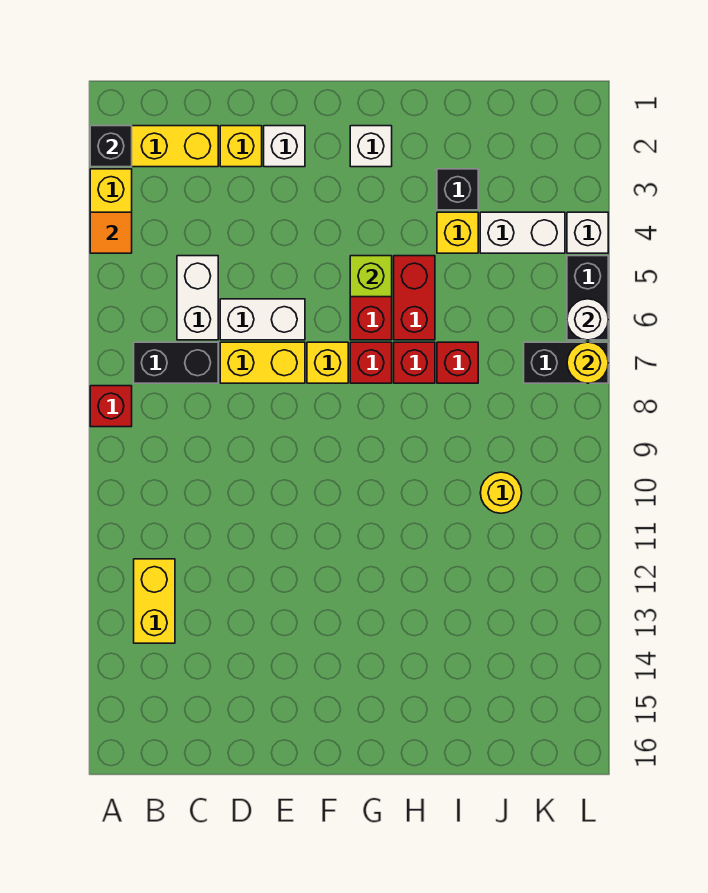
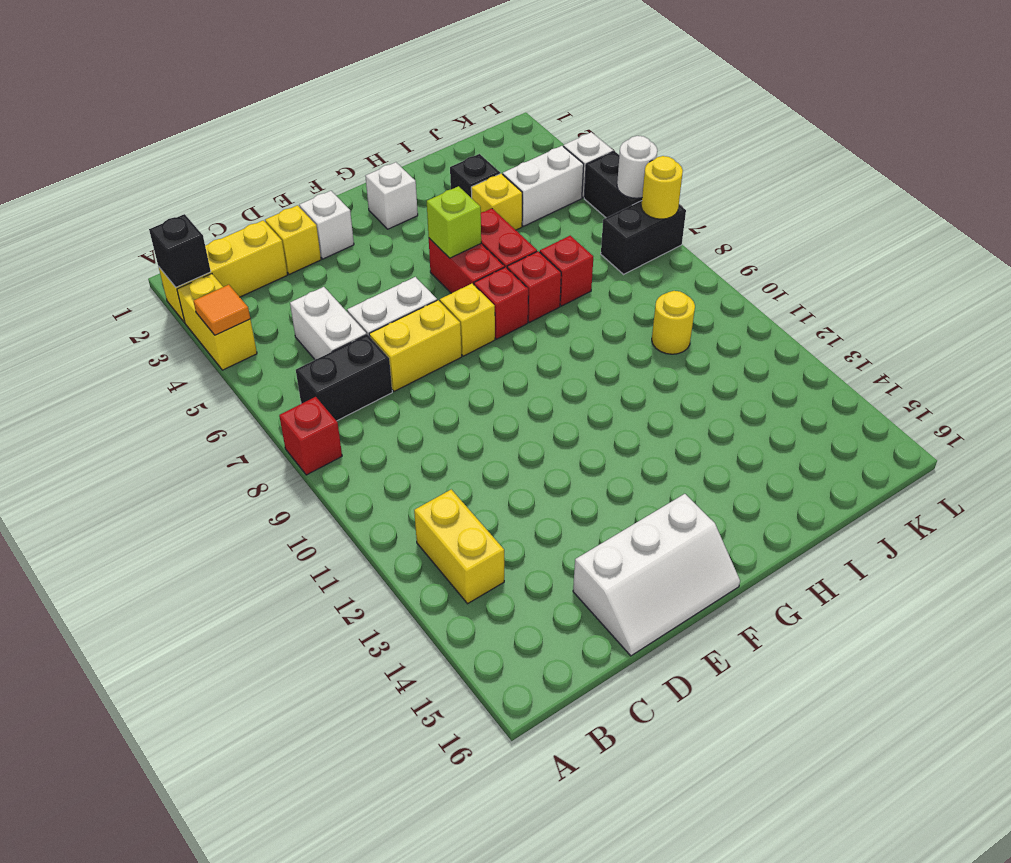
none -> white 2x3 slope [573,494,740,656]

